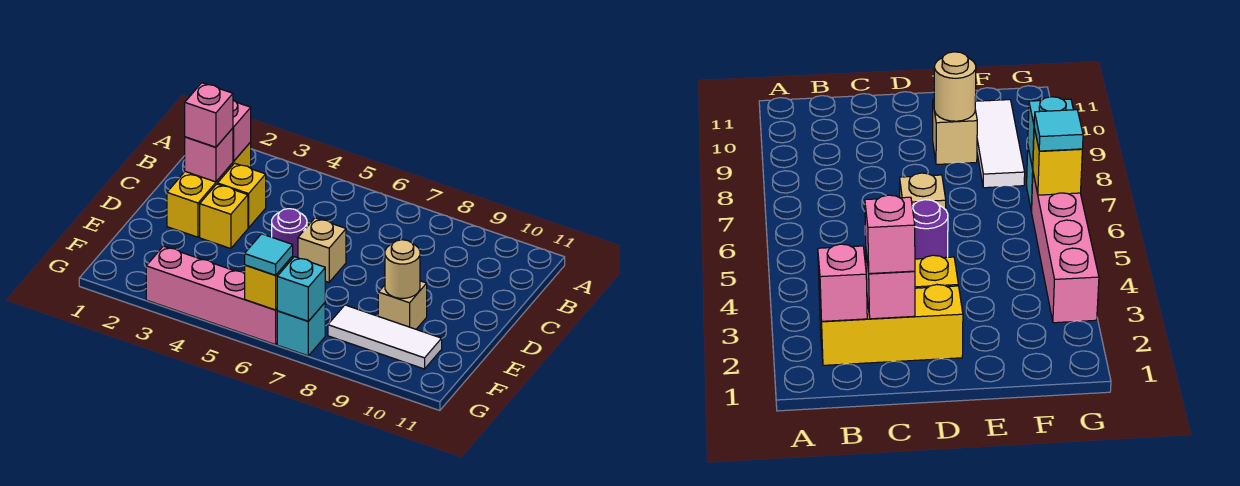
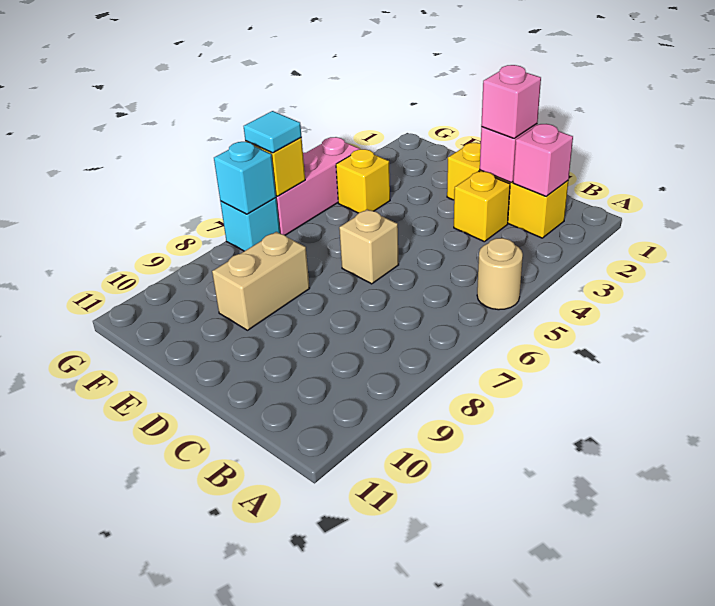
yellow 1x1 brick [200,184,248,249] -> yellow 1x1 brick moved to [336,149,390,213]
purple 1x1 round brick [272,209,307,258] -> none
tan 1x1 brick [378,281,427,329] -> tan 1x2 brick [212,232,310,330]
tan 1x1 round brick [385,240,420,298] -> tan 1x1 round brick moved to [477,238,523,310]
white 1x3 tile [328,305,442,369] -> none
pink 1x4 brick [146,246,277,345] -> pink 1x3 brick [276,137,359,235]

